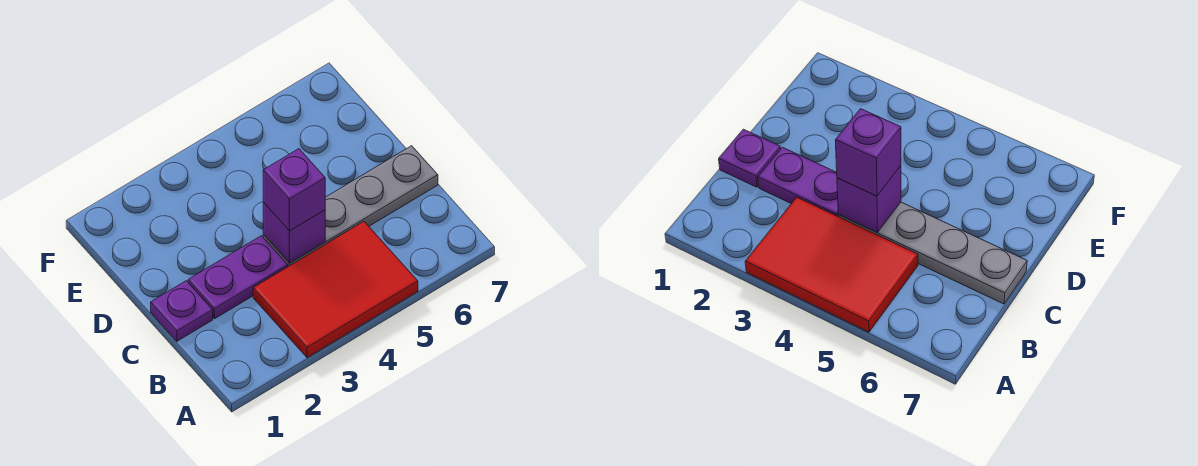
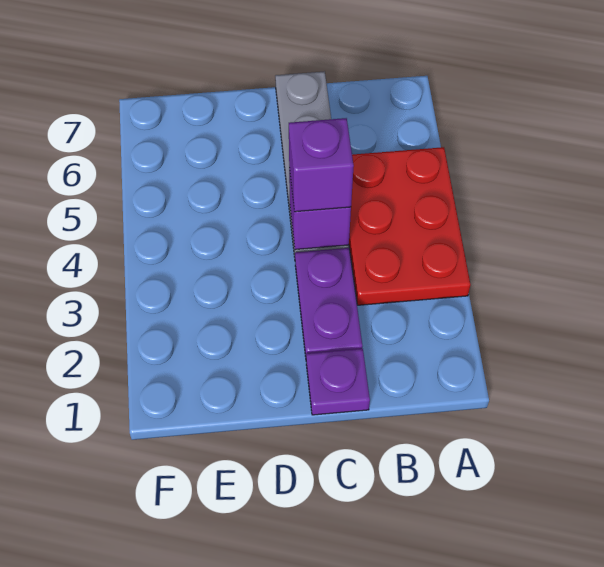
red 2x3 tile [253,222,418,358] -> red 2x3 plate [349,147,471,305]

